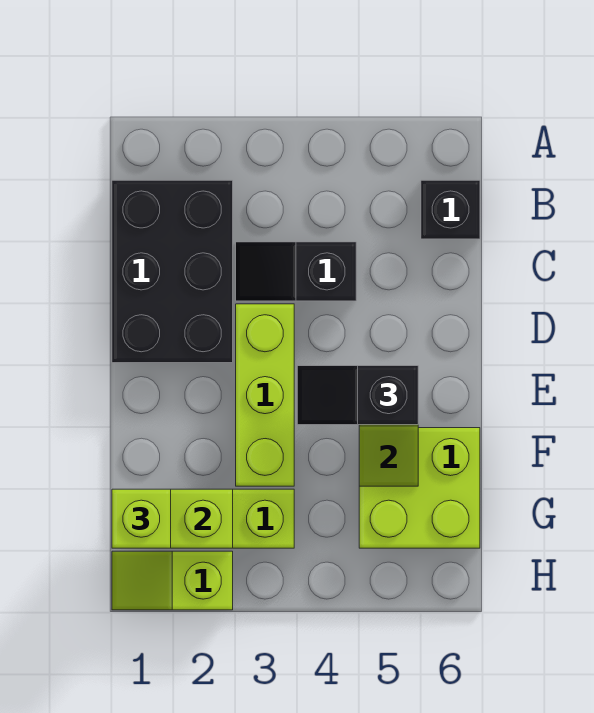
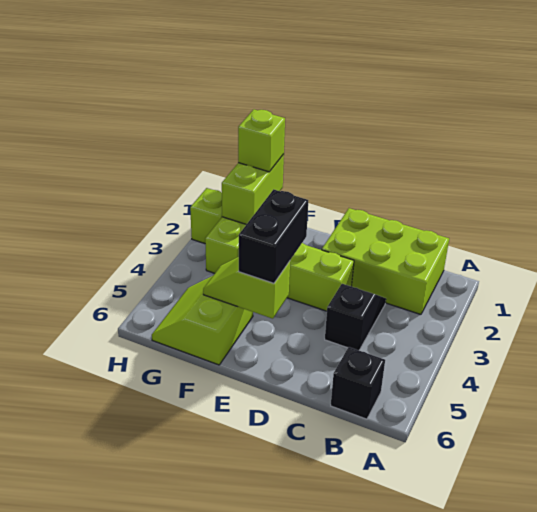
black 2x3 brick [112,180,233,363] -> lime 2x3 brick [322,208,449,314]
black 1x2 slope [297,366,418,425] -> black 1x2 brick [239,189,308,284]
lime 2x2 brick [359,428,480,548] -> lime 2x2 slope [152,276,253,365]

